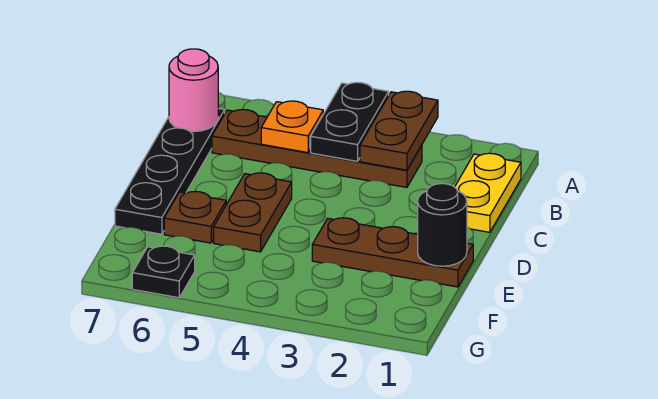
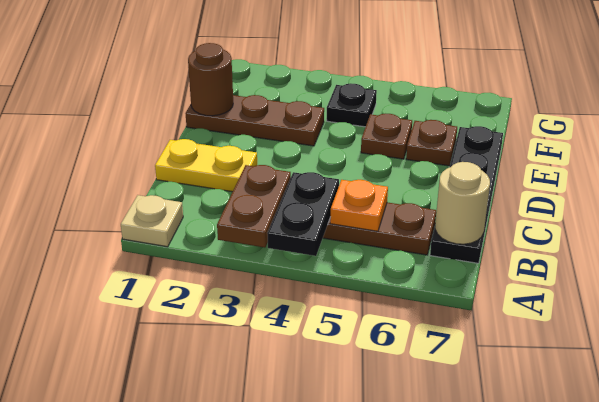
none -> tan 1x1 plate [121,195,183,247]
yellow 1x2 plate [455,153,521,232] -> yellow 1x2 plate turned to [155,139,257,192]
pink 1x1 round brick [169,49,218,132] -> tan 1x1 round brick [435,162,490,244]
brown 1x2 plate [214,173,292,252] -> brown 1x1 plate [361,114,412,159]
black 1x1 round brick [418,184,467,266] -> brown 1x1 round brick [188,43,233,116]
black 1x1 plate [132,246,195,298] -> black 1x1 plate moved to [327,83,377,127]

